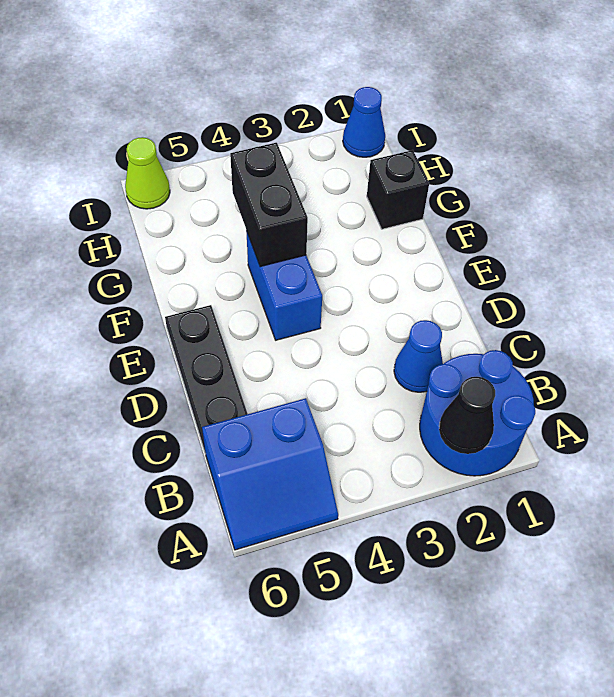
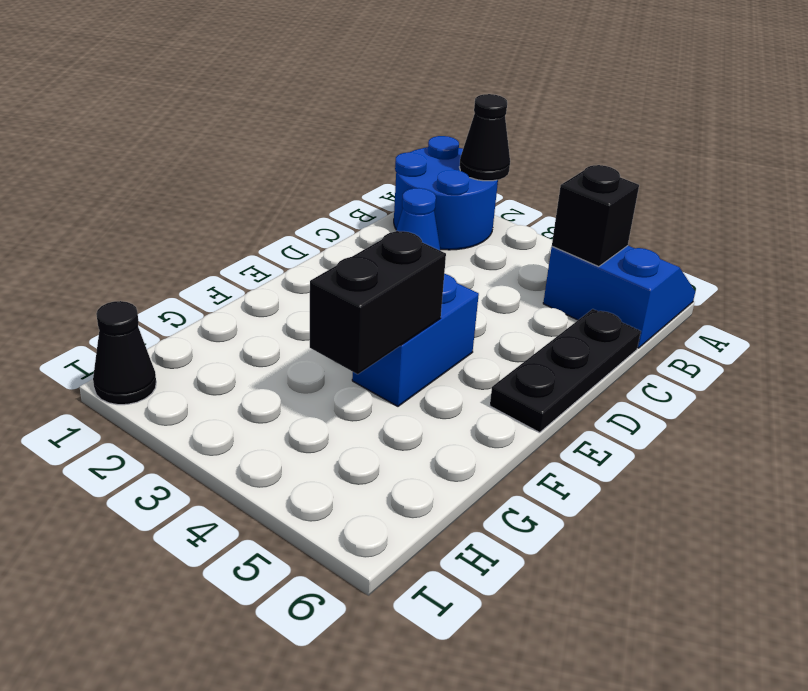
black 1x1 brick [367,150,429,229] -> black 1x1 brick moved to [552,165,639,267]
blue 1x1 cone [343,87,385,157] -> black 1x1 cone [93,301,156,405]
lime 1x1 cone [125,137,170,209] -> none

